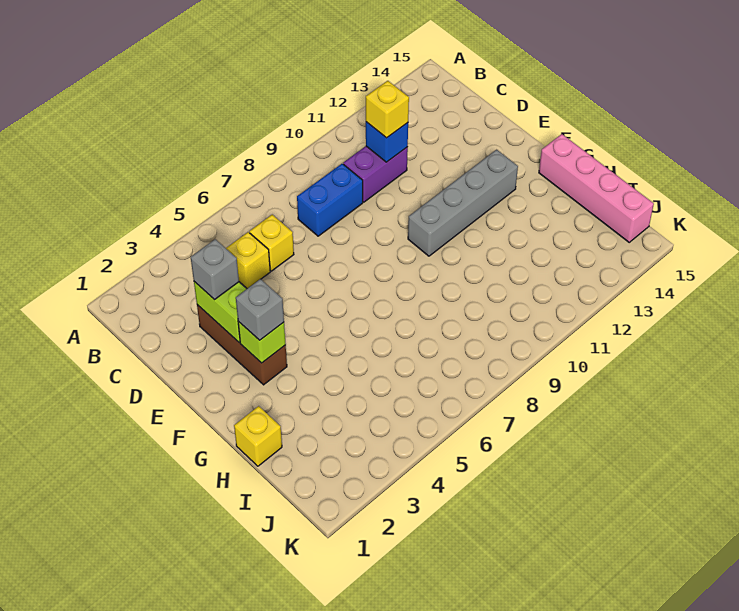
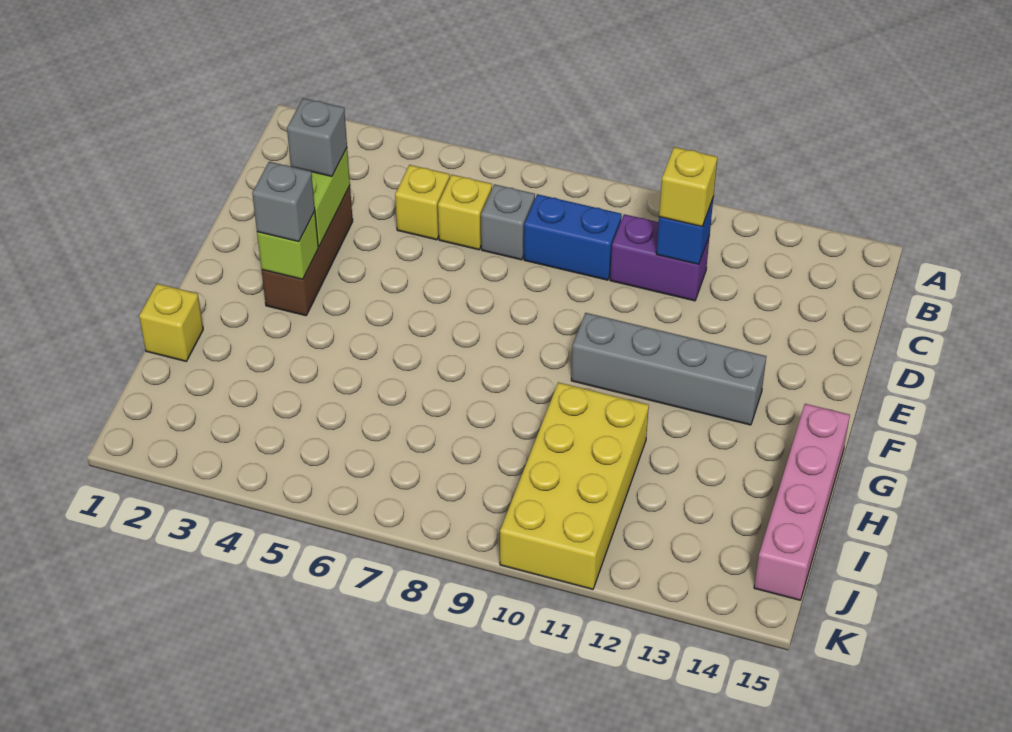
none -> grey 1x1 brick [481,184,535,260]
none -> yellow 2x4 brick [500,382,649,589]

